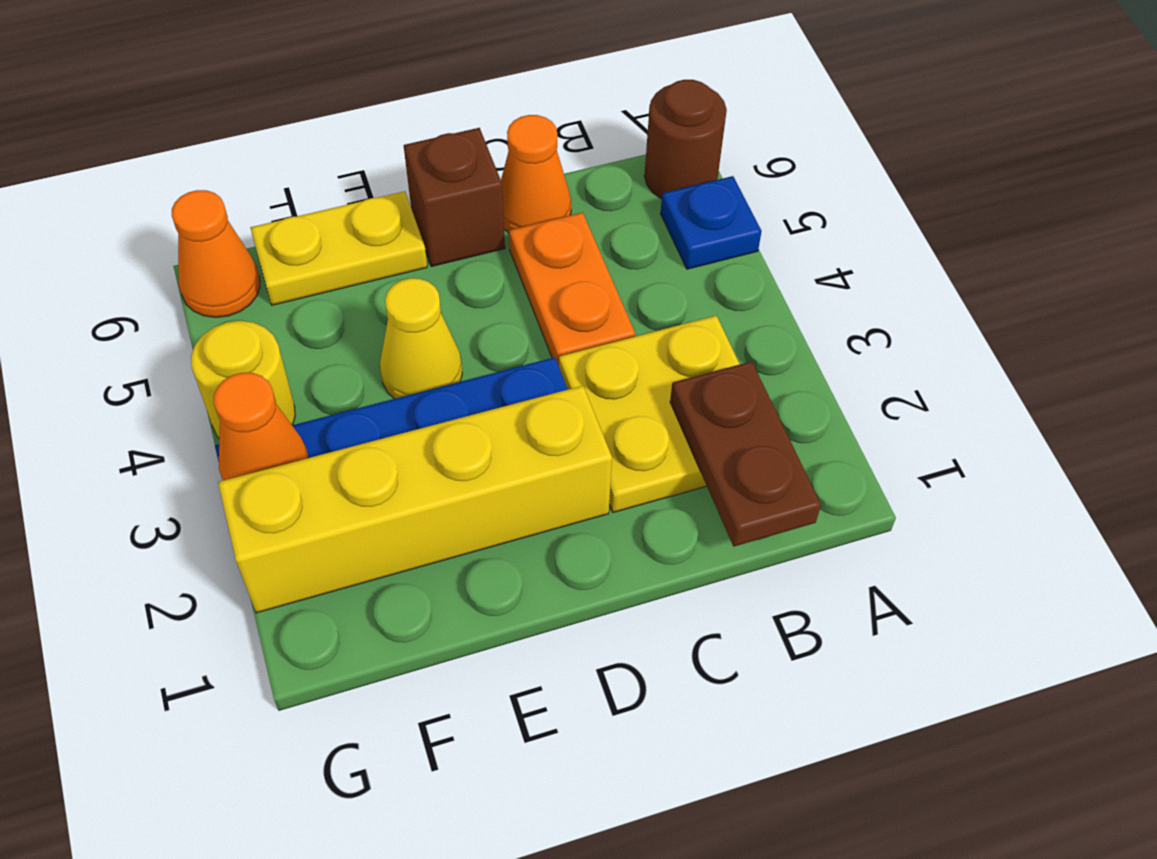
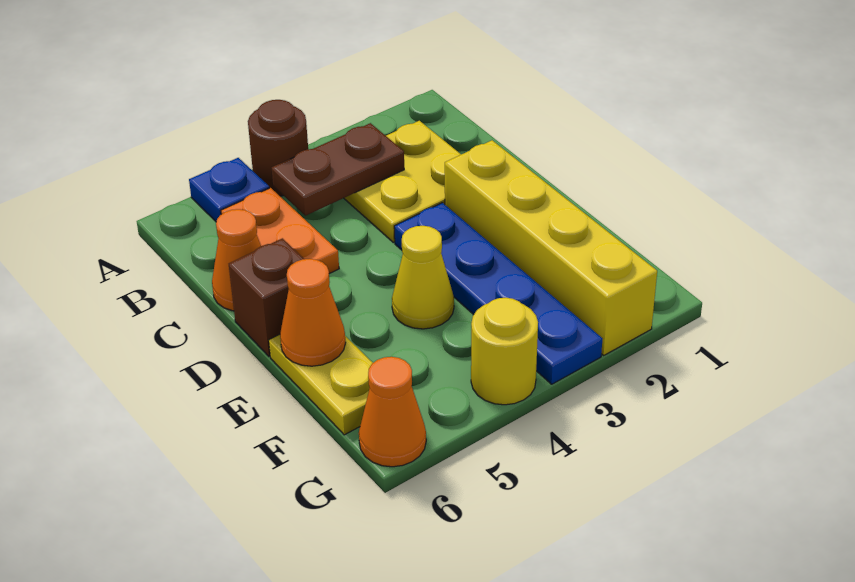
brown 1x1 round brick [644,80,727,199] -> brown 1x1 round brick moved to [248,100,308,196]
brown 1x2 plate [670,361,821,547] -> brown 1x2 plate moved to [272,123,404,216]
orange 1x2 plate [509,212,635,366] -> orange 1x2 plate turned to [221,188,339,274]
orange 1x1 cone [214,373,309,480] -> orange 1x1 cone moved to [280,259,346,366]

